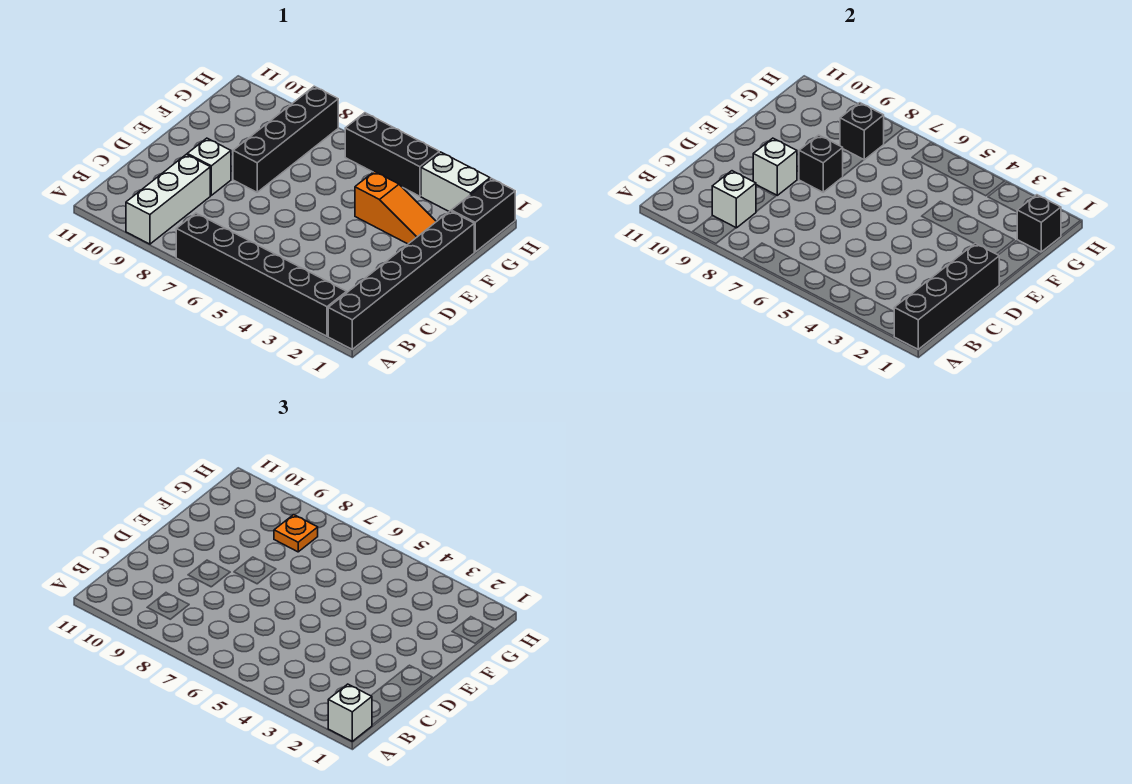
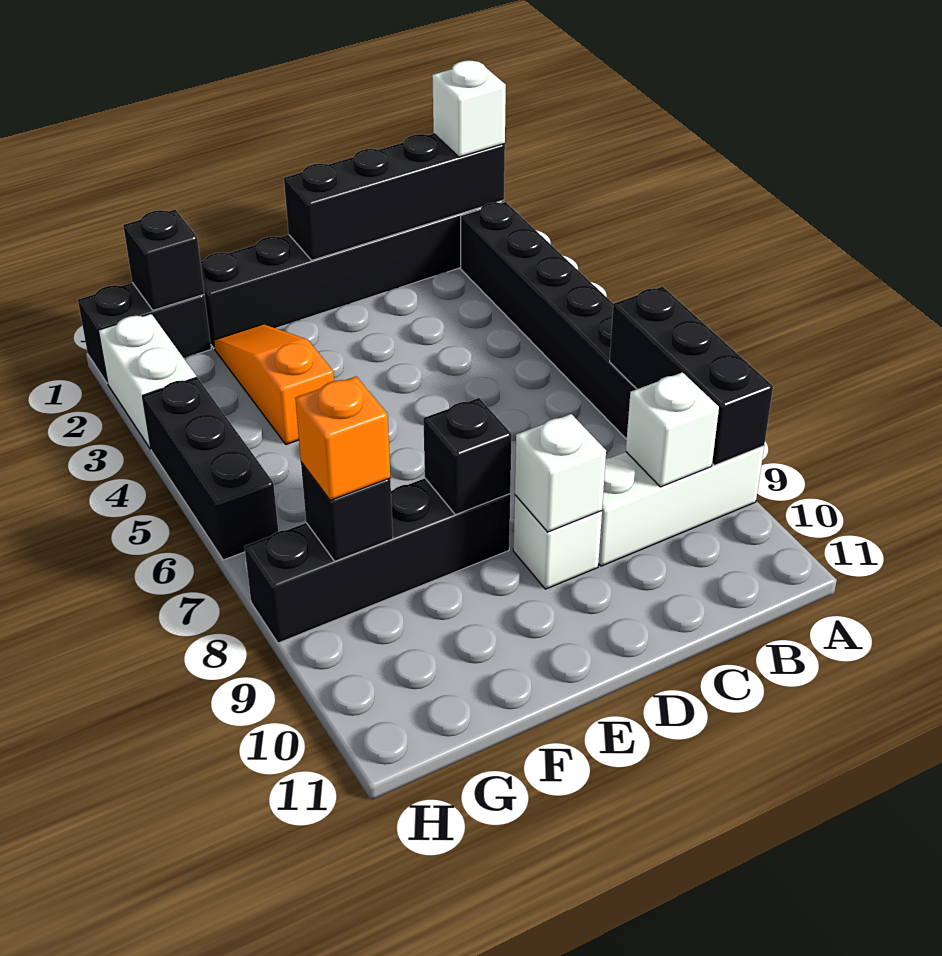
none -> black 1x3 brick [610,286,773,465]
orange 1x1 plate [274,515,318,552] -> orange 1x1 brick [295,376,390,500]

